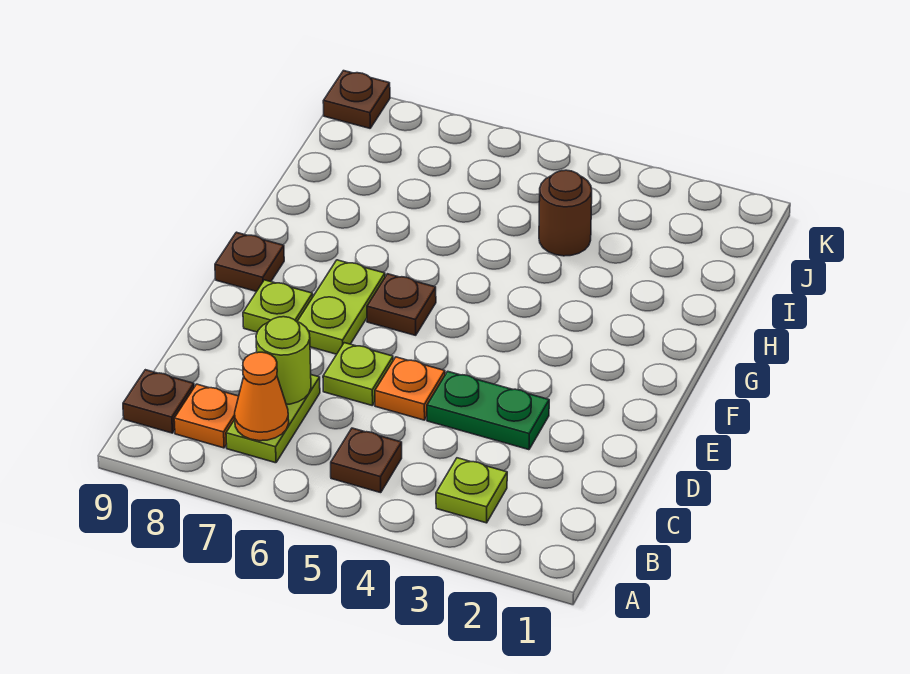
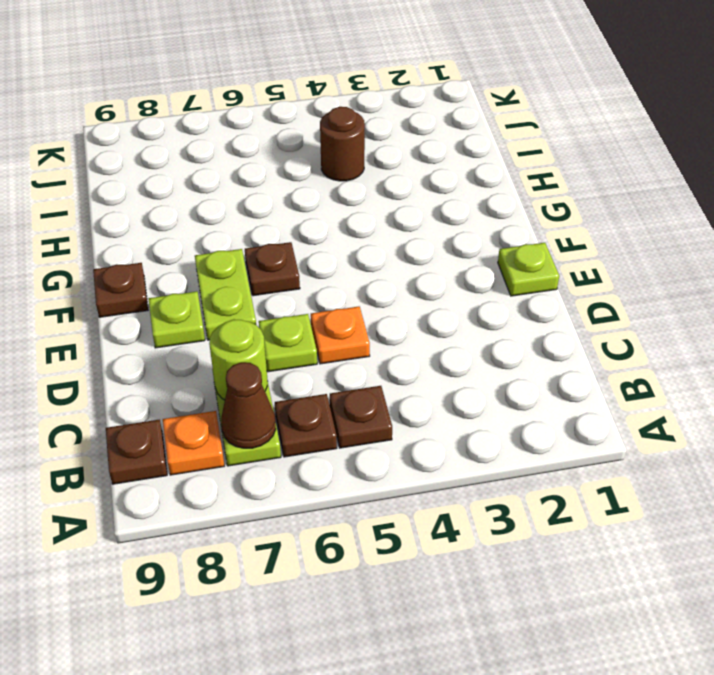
lime 1x1 plate [436,458,507,523] -> lime 1x1 plate moved to [498,243,559,296]
orange 1x1 cone [235,352,289,441] -> brown 1x1 cone [221,362,276,448]
green 1x2 plate [427,371,549,450] -> none
brown 1x1 plate [323,71,390,128] -> brown 1x1 plate moved to [275,394,337,457]

